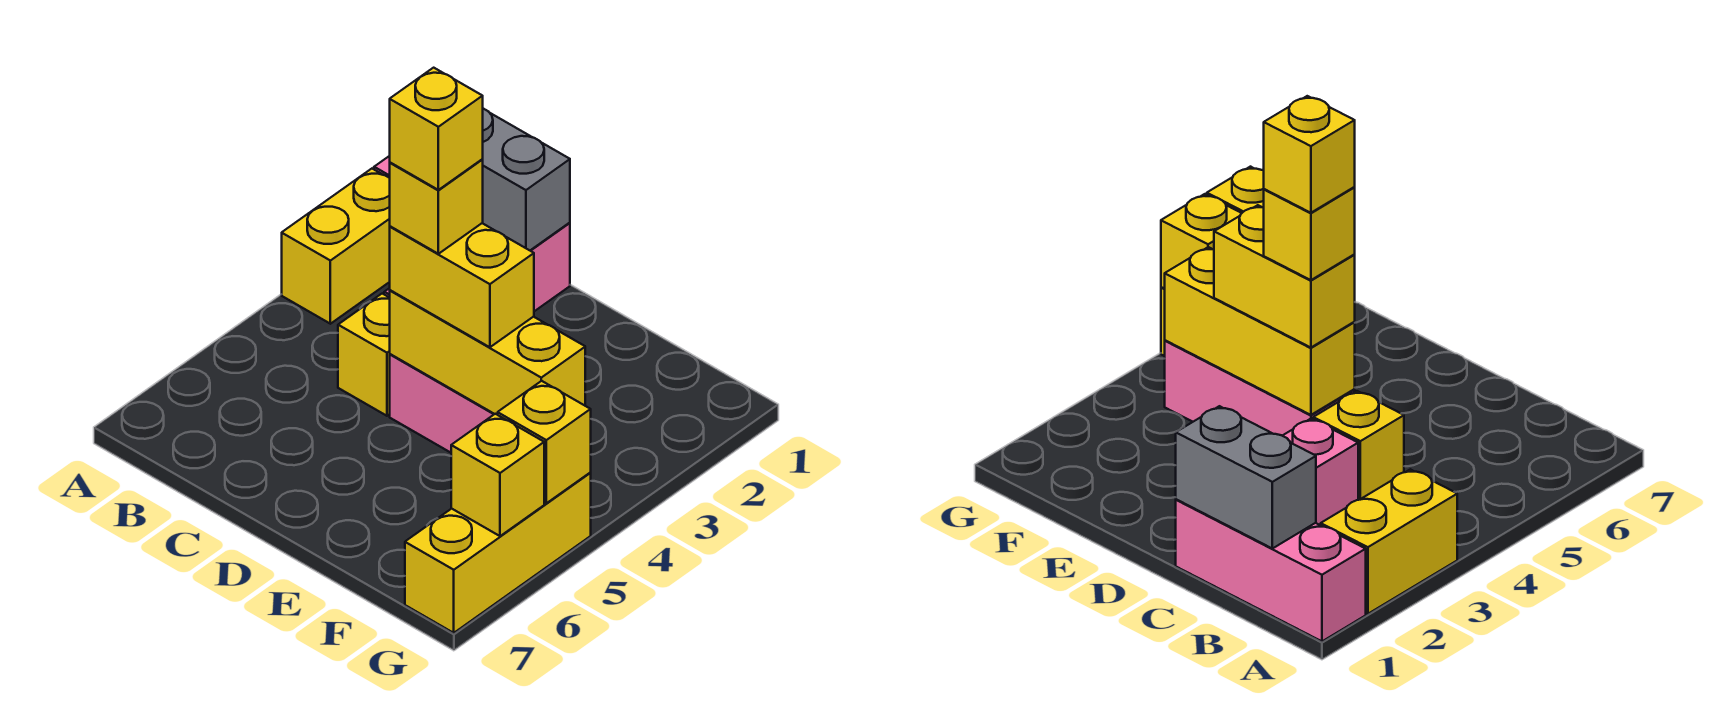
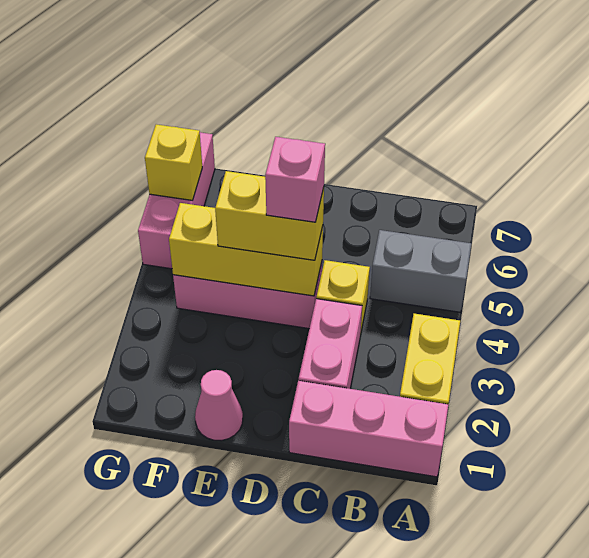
grey 1x2 brick [482,109,570,250] -> grey 1x2 brick moved to [370,230,471,312]
yellow 1x1 brick [390,160,483,254] -> pink 1x1 brick [265,137,325,222]
yellow 1x1 brick [390,68,483,190] -> none
none -> pink 1x1 cone [195,370,243,441]
yellow 1x3 brick [405,473,591,633] -> pink 1x3 brick [138,132,215,269]
yellow 1x1 brick [498,381,591,503] -> none

